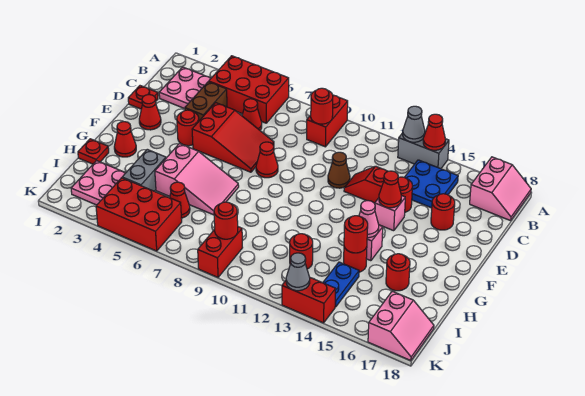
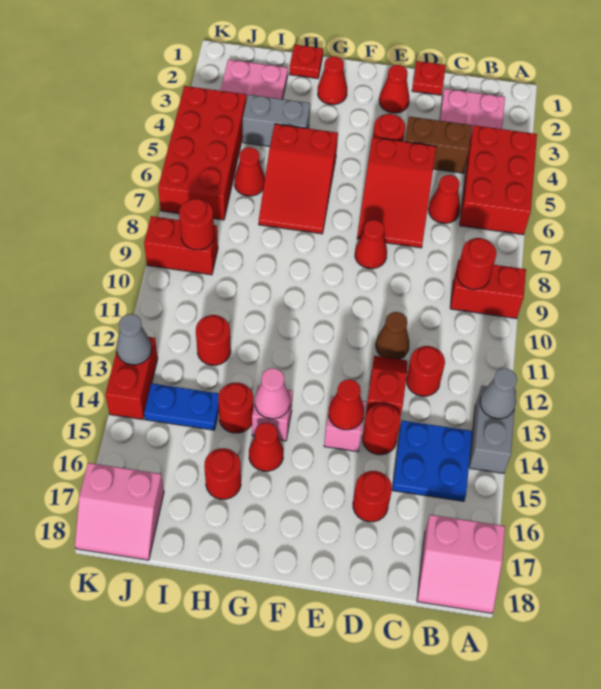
red 1x1 cone [423,114,445,150] -> red 1x1 cone moved to [249,423,283,471]
pink 2x3 slope [155,144,239,215] -> red 2x3 slope [259,124,338,234]
red 1x1 round brick [344,216,368,253] -> red 1x1 round brick moved to [407,346,445,396]
red 2x3 brick [96,178,182,251] -> red 2x4 brick [158,86,246,220]

